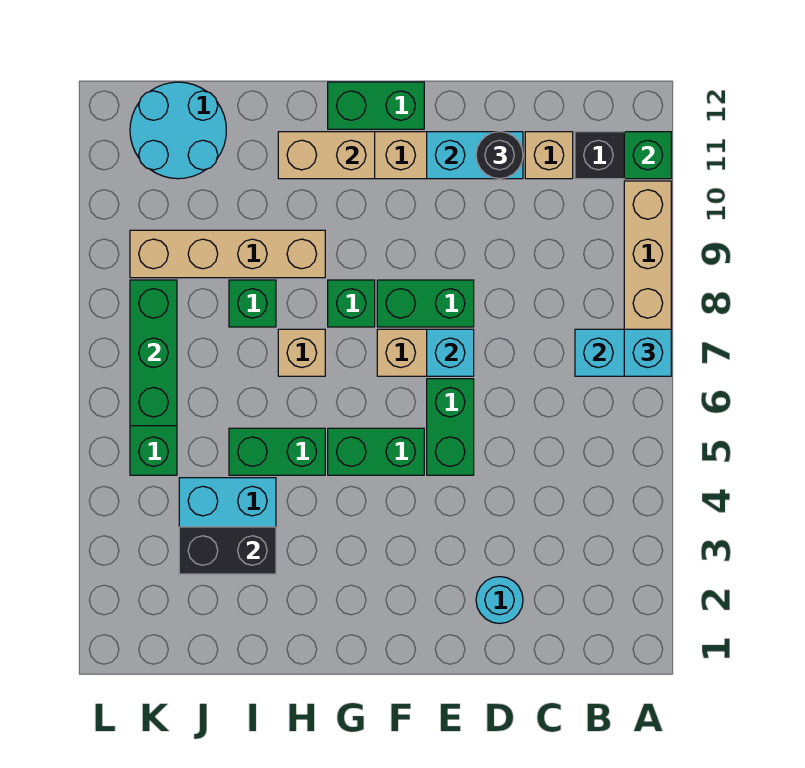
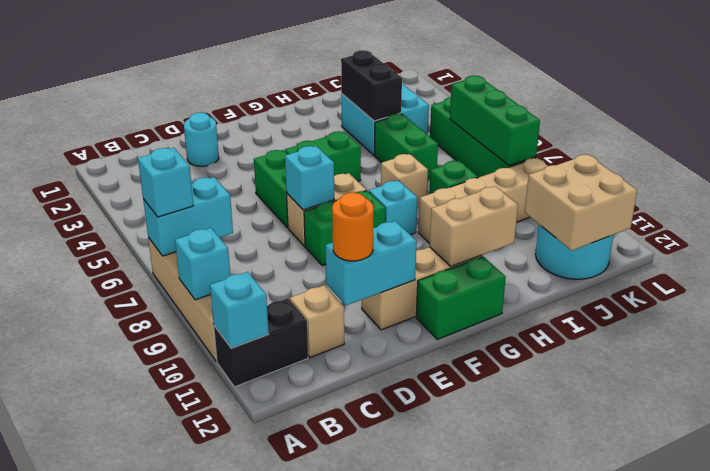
none -> cyan 1x1 brick [175,228,230,300]
green 1x1 brick [624,132,671,179] -> cyan 1x1 brick [210,272,269,348]
black 1x1 round brick [476,132,523,179] -> orange 1x1 round brick [332,193,374,261]
green 1x1 brick [328,280,375,327] -> cyan 1x1 brick [369,180,417,235]
green 1x2 brick [229,428,325,475] -> green 1x2 brick turned to [374,114,438,180]
black 1x2 brick [179,527,276,574] -> black 1x2 brick turned to [341,50,402,121]
none -> tan 2x2 brick [525,154,637,251]

